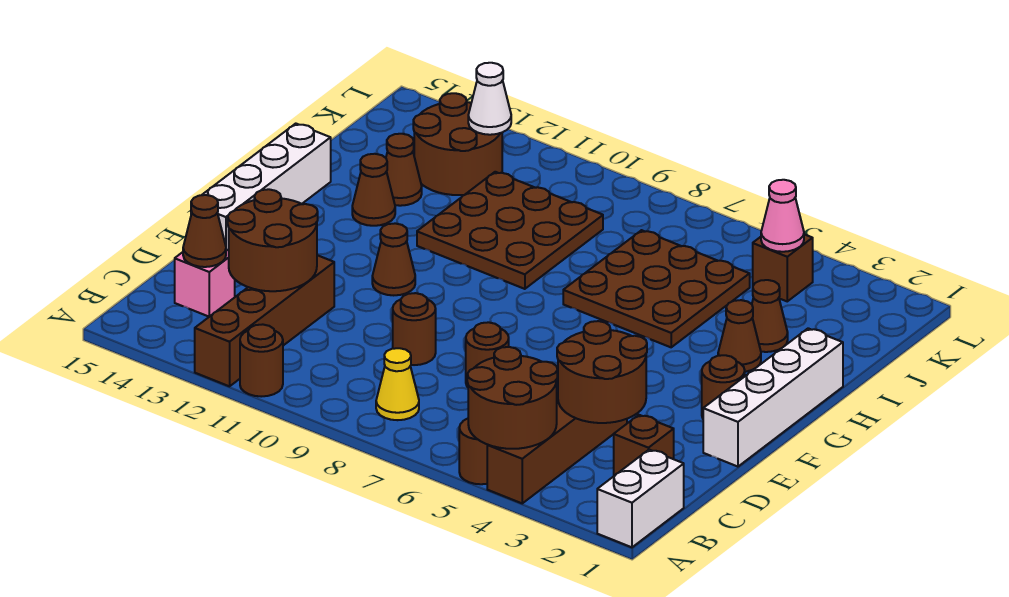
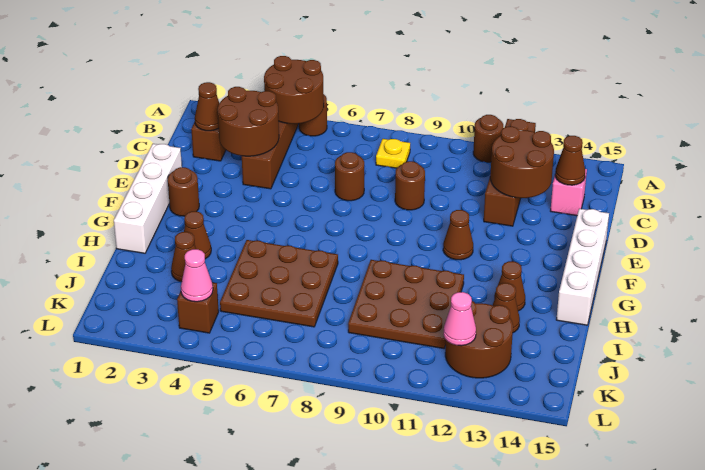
white 1x2 brick [597,450,684,547] -> none
yellow 1x1 cone [376,348,419,420] -> yellow 1x1 plate [376,139,410,168]
none -> brown 1x1 cone [195,82,219,131]
white 1x1 cone [468,63,511,135] -> pink 1x1 cone [444,292,476,346]

